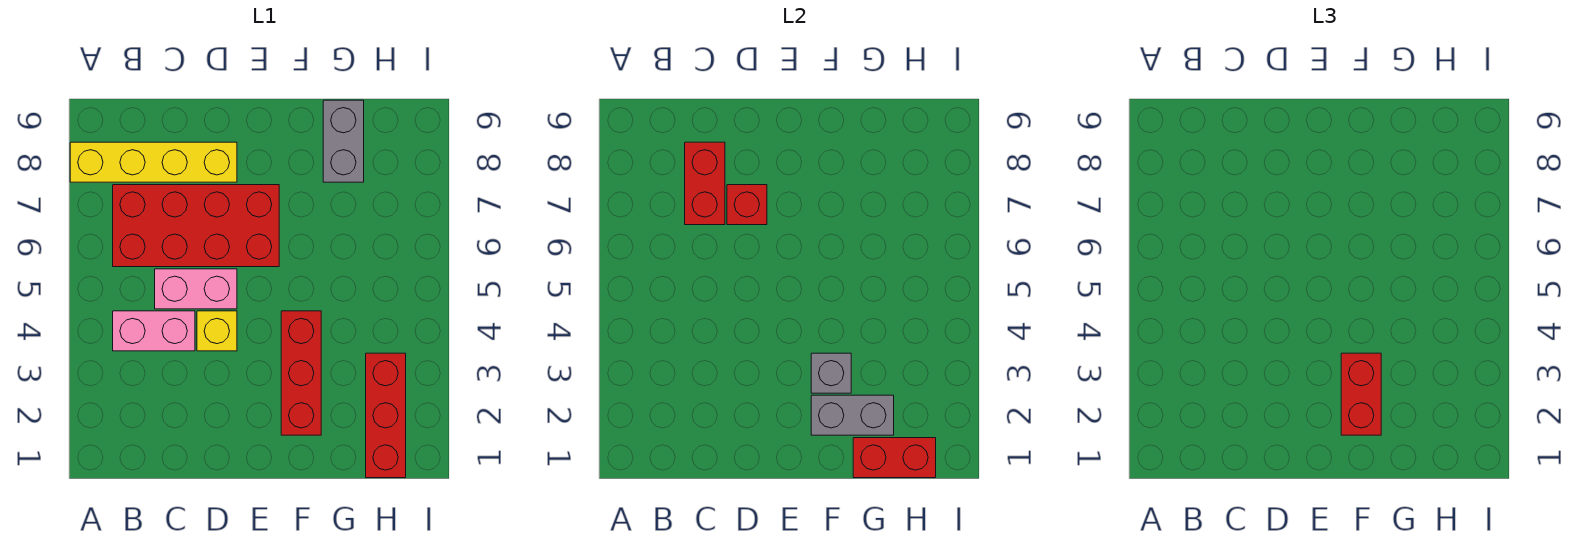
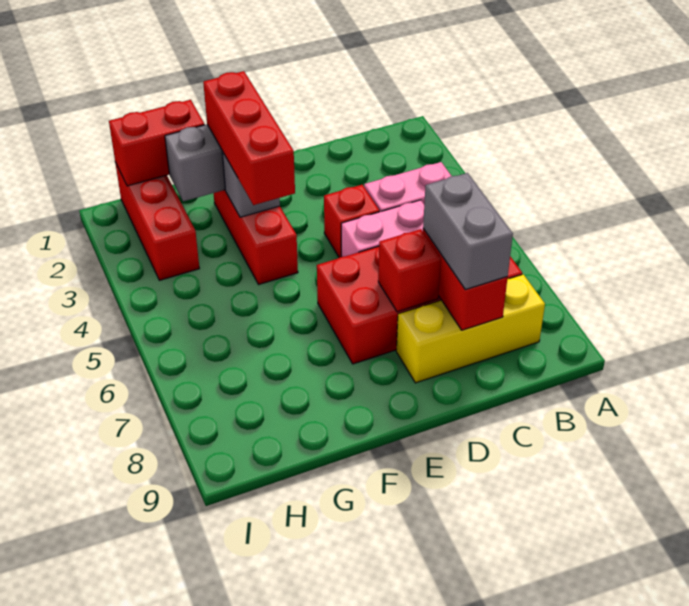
yellow 1x4 brick [70,142,237,182] -> yellow 1x3 brick [396,274,545,383]
yellow 1x1 brick [197,311,237,351] -> red 1x1 brick [324,185,380,257]
red 1x2 brick [1341,353,1381,435] -> red 1x3 brick [203,71,295,205]
grey 1x2 brick [323,100,364,182] -> grey 1x2 brick moved to [423,173,513,290]

